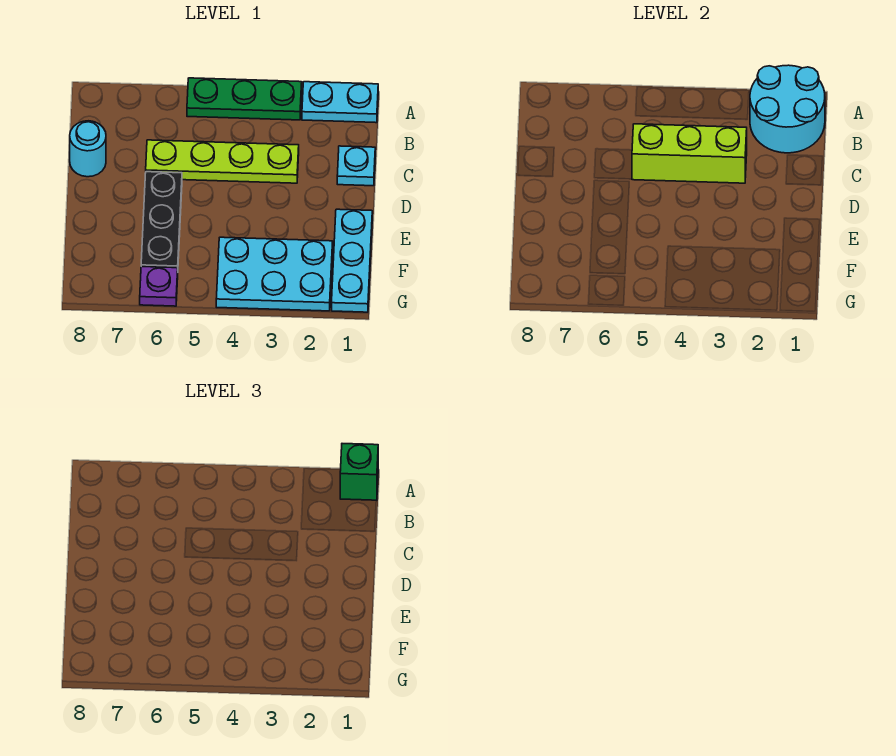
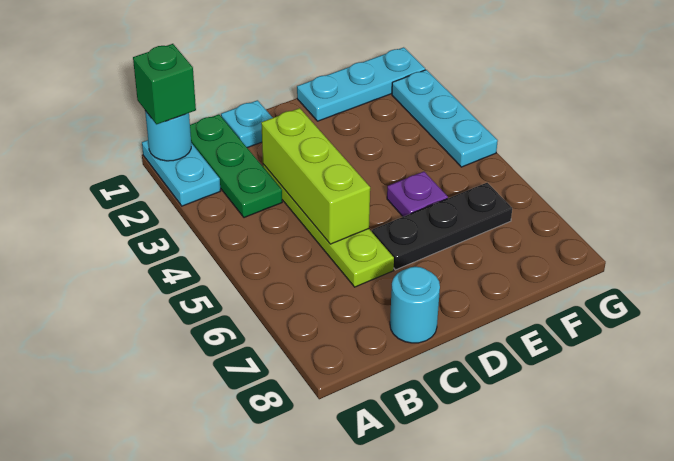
cyan 2x2 round brick [750,65,825,153] -> cyan 1x1 round brick [145,111,191,161]
green 1x3 plate [187,78,302,120] -> green 1x3 plate moved to [190,114,282,218]
cyan 2x3 plate [216,237,333,311] -> cyan 1x3 plate [392,70,498,167]
purple 1x1 plate [140,267,178,306] -> purple 1x1 plate moved to [387,172,448,217]

